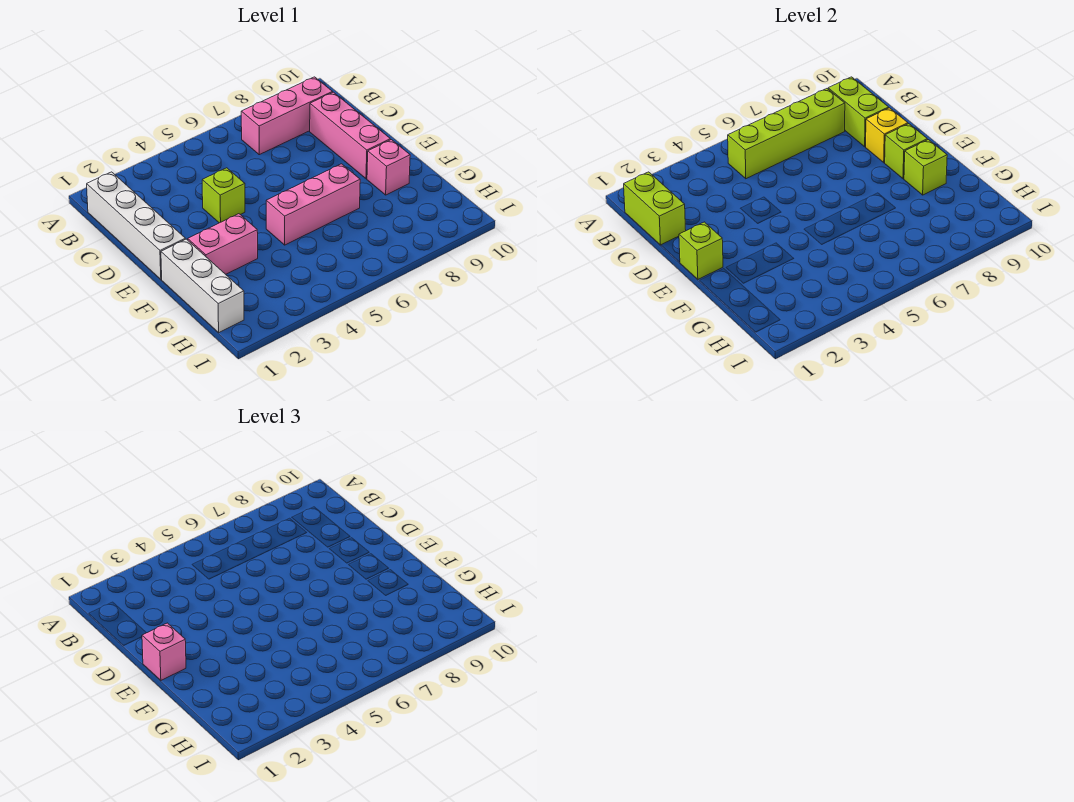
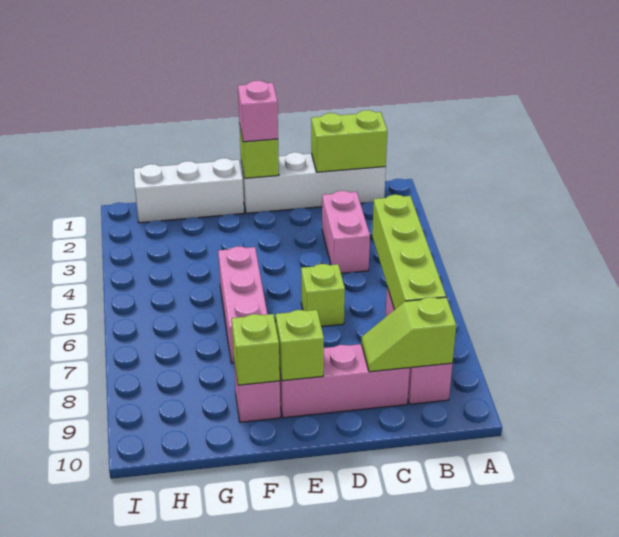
lime 1x2 brick [828,77,889,147] -> lime 1x2 slope [362,297,456,372]
lime 1x1 brick [202,168,245,223] -> lime 1x1 brick moved to [301,264,345,327]
yellow 1x1 brick [866,108,908,163] -> none
pink 1x2 brick [188,214,258,274] -> pink 1x2 brick moved to [322,191,370,273]

